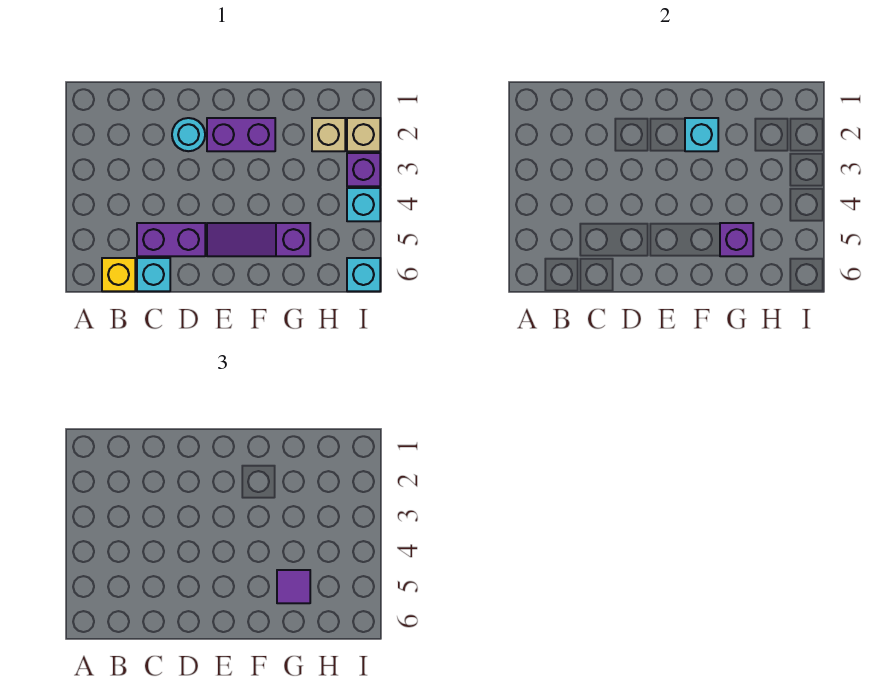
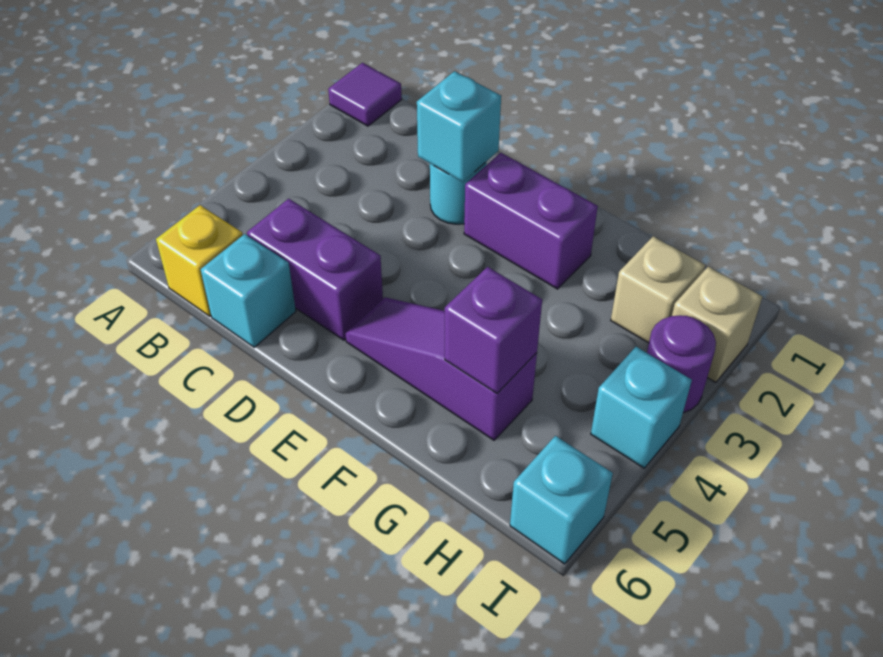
cyan 1x1 brick [685,118,718,151] -> cyan 1x1 brick moved to [417,71,501,182]
purple 1x1 tile [277,570,310,603] -> purple 1x1 tile moved to [328,63,402,126]
purple 1x1 brick [347,153,380,186] -> purple 1x1 round brick [647,315,716,413]

